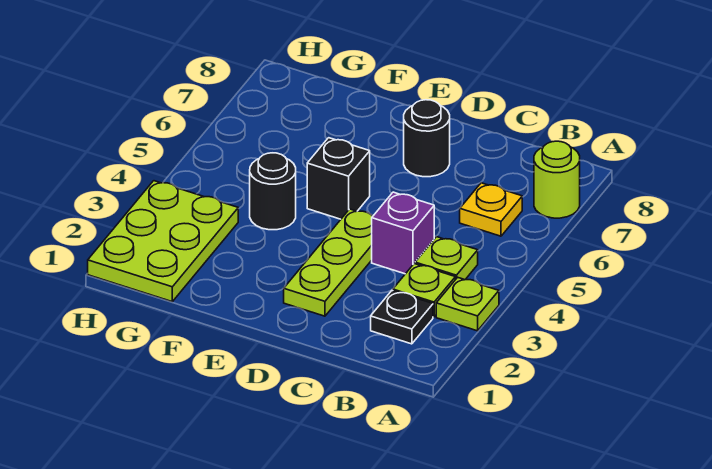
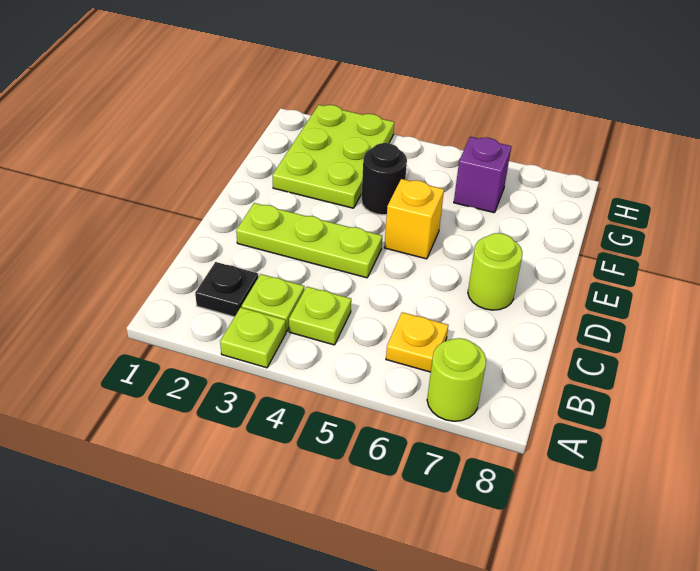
purple 1x1 brick [372,192,434,274] -> purple 1x1 brick moved to [454,137,511,213]
black 1x1 round brick [404,100,450,177] -> lime 1x1 round brick [468,233,522,310]
black 1x1 brick [307,138,370,219] -> yellow 1x1 brick [384,179,444,259]
lime 2x3 plate [88,181,238,301] -> lime 2x3 plate turned to [272,105,394,208]

